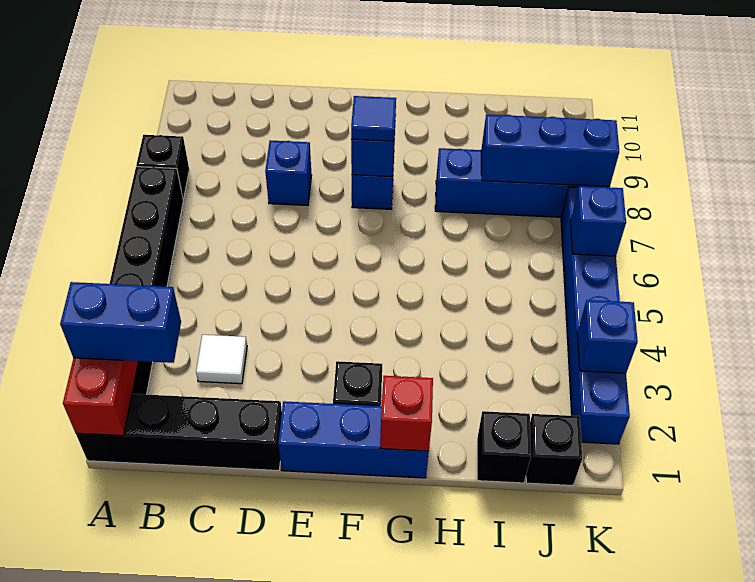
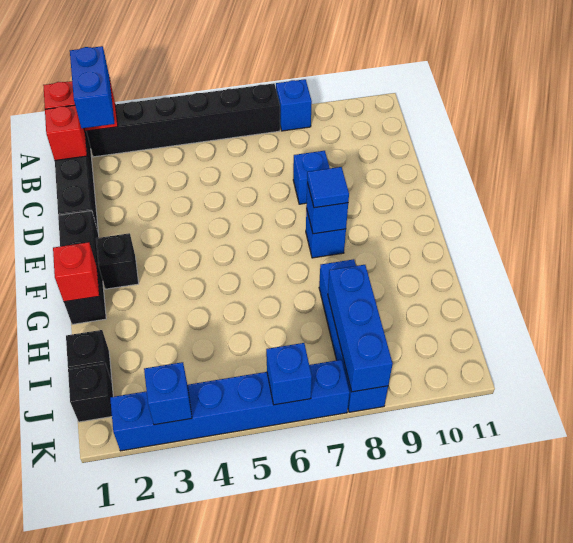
black 1x1 brick [136,135,189,199] -> blue 1x1 brick [276,79,312,131]
none -> red 1x1 brick [45,105,87,160]
white 1x1 tile [196,335,247,384] -> none
blue 1x3 brick [278,401,429,478] -> black 1x3 brick [58,211,106,324]

